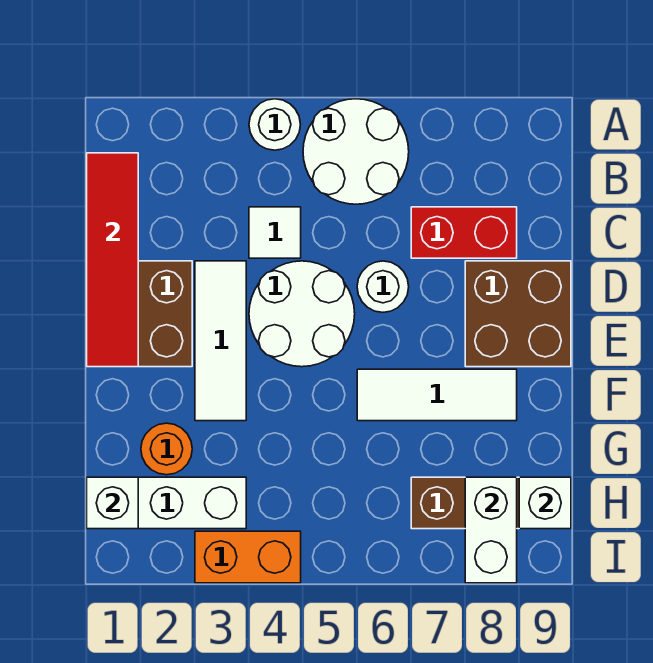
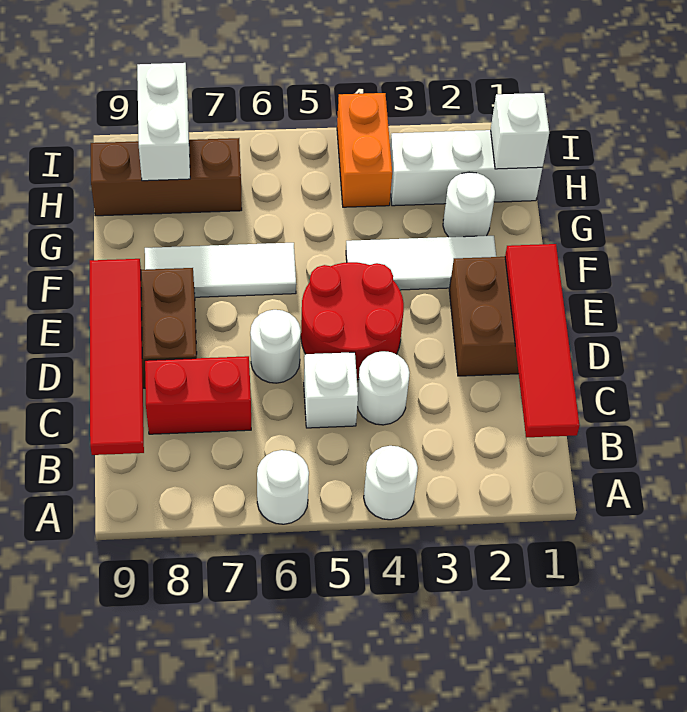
white 2x2 round brick [303,99,409,204] -> white 1x1 round brick [257,450,309,524]
none -> red 1x4 tile [90,259,144,455]
white 1x1 tile [249,207,301,258] -> white 1x1 round brick [357,351,410,425]
white 1x3 tile [195,261,246,421] -> white 1x3 tile turned to [346,236,496,290]
white 2x2 round brick [249,261,355,367] -> red 2x2 round brick [301,262,404,380]
orange 1x1 round brick [141,423,192,475] -> white 1x1 round brick [443,172,495,237]
white 1x1 brick [519,477,571,529] -> white 1x1 brick moved to [304,352,358,428]
orange 1x2 brick [195,531,301,583] -> orange 1x2 brick turned to [337,93,392,207]

